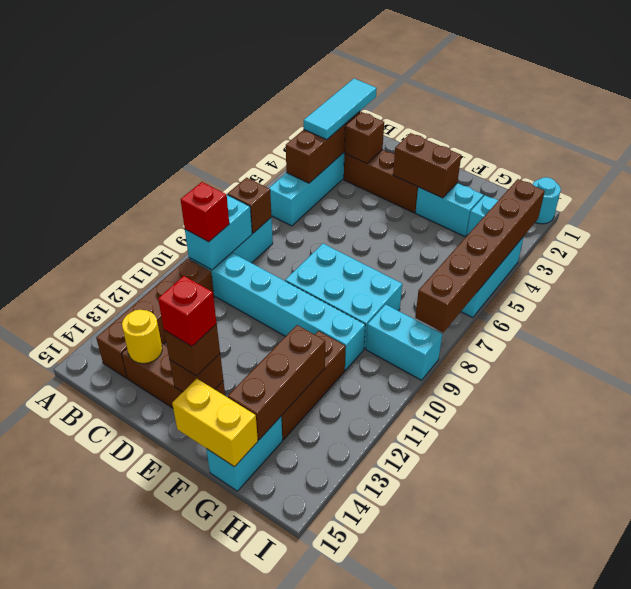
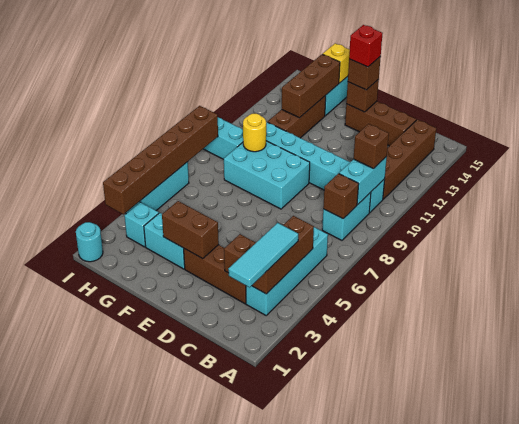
red 1x1 brick [180,182,229,242] -> brown 1x1 brick [353,124,389,169]
yellow 1x1 round brick [122,310,162,364] -> yellow 1x1 round brick moved to [243,114,266,152]
yellow 1x2 brick [172,379,258,467] -> yellow 1x1 brick [323,43,350,83]

